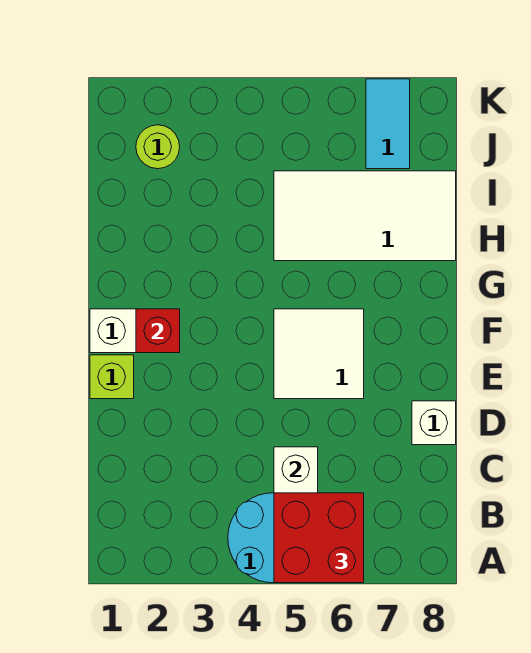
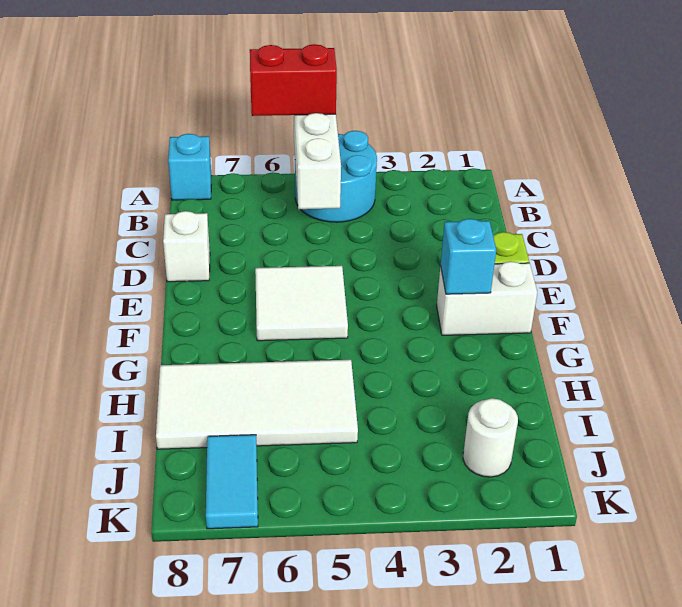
red 2x2 brick [274,493,364,583] -> red 1x2 brick [250,44,337,116]
none -> cyan 1x1 brick [168,134,212,200]
red 1x1 brick [136,309,180,353] -> cyan 1x1 brick [441,219,496,294]
lime 1x1 round brick [136,125,180,169] -> white 1x1 round brick [463,398,518,477]

